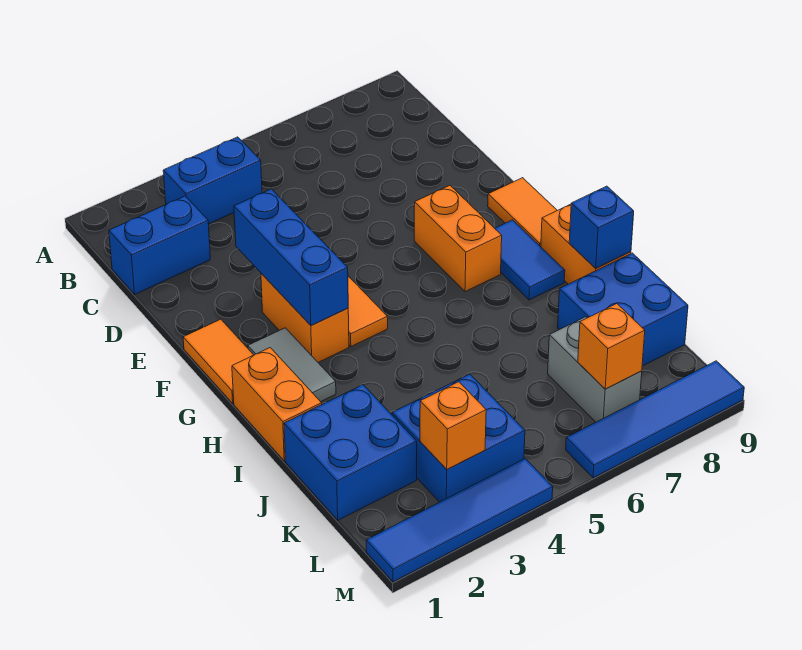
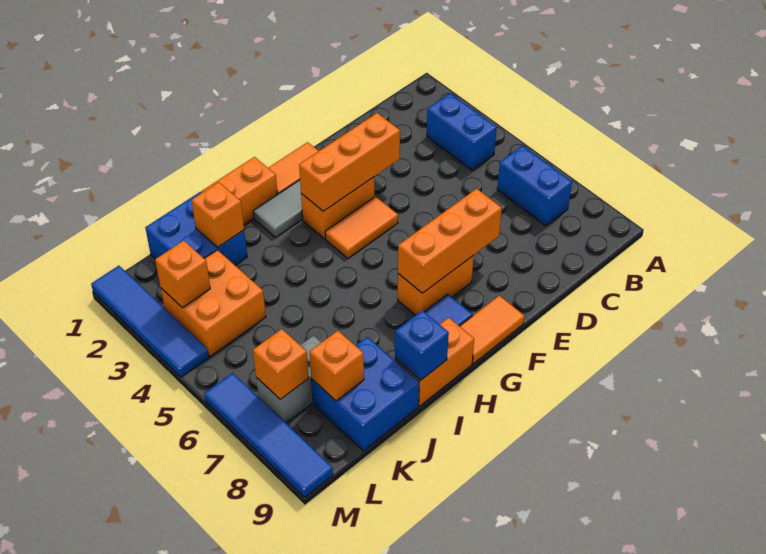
blue 1x2 brick [109,196,210,294] -> blue 1x2 brick moved to [497,146,572,226]
blue 1x3 brick [234,189,348,326] -> orange 1x3 brick [299,113,400,211]
none -> orange 1x3 brick [398,189,502,293]
none -> orange 1x1 brick [192,182,244,247]
blue 2x2 brick [392,374,525,502] -> orange 2x2 brick [161,250,266,356]
none -> orange 1x1 brick [310,331,364,401]

